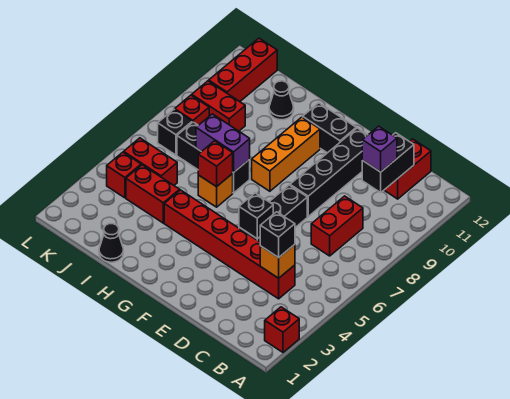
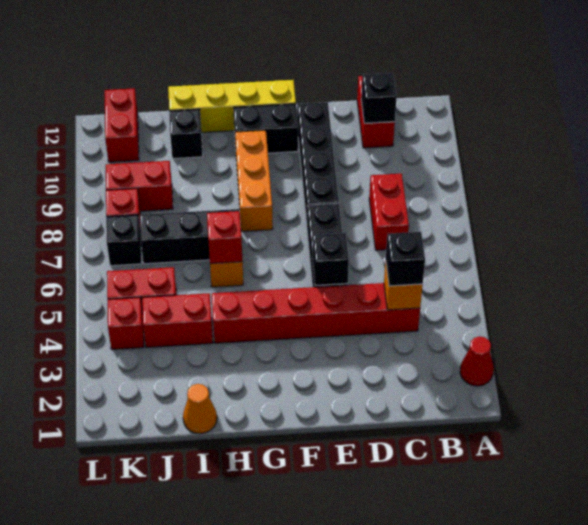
red 1x1 brick [265,307,299,352] -> red 1x1 cone [460,337,494,386]
black 1x2 brick [362,133,414,192] -> black 1x1 brick [361,73,397,123]
purple 1x1 brick [362,126,397,172] -> none
none -> yellow 1x4 brick [168,80,296,132]
purple 1x2 brick [196,114,250,172] -> none
black 1x1 cone [99,224,123,262] -> orange 1x1 cone [183,384,217,434]
black 1x1 cone [269,81,294,120] -> black 1x1 brick [169,109,203,159]
red 1x3 brick [209,38,277,102] -> red 1x2 brick [105,88,139,162]

